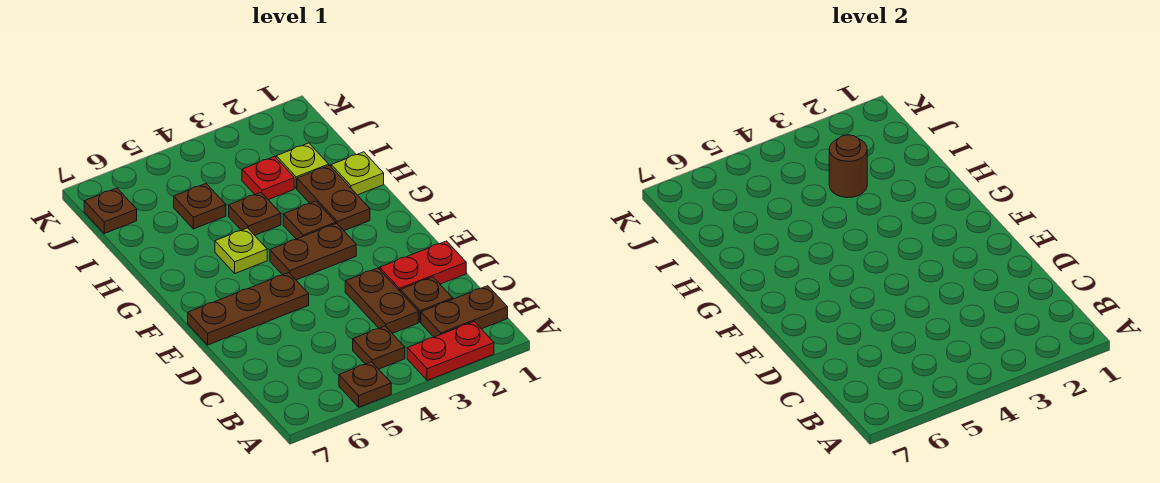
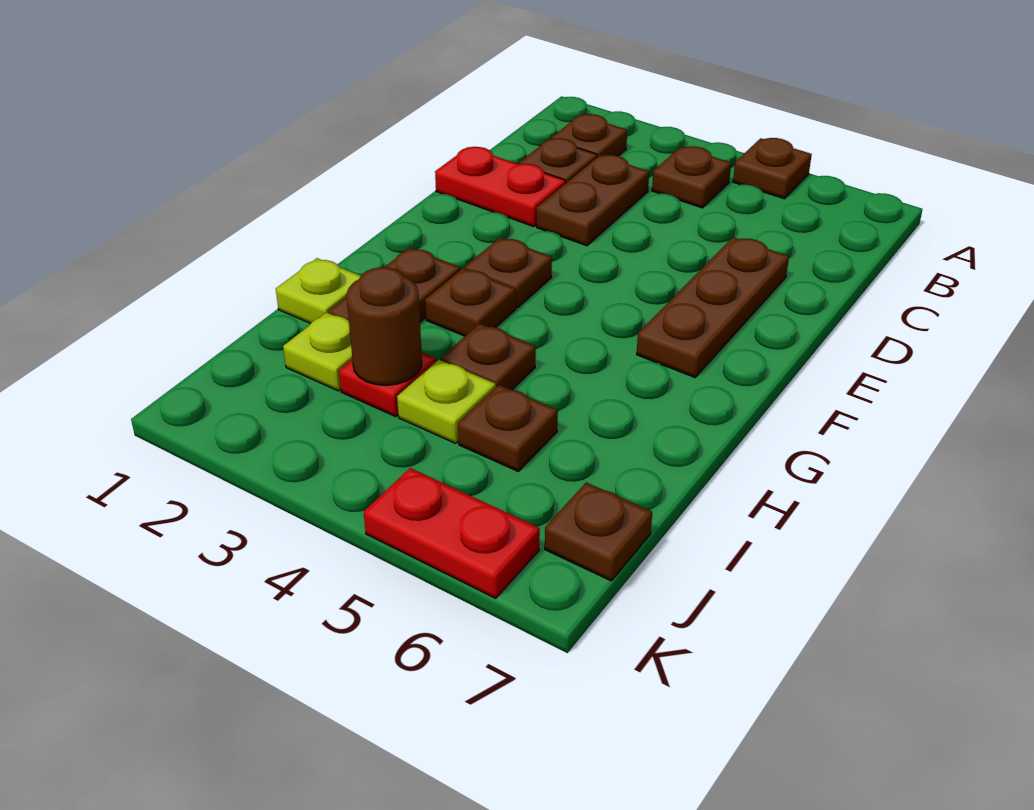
red 1x2 plate [407,322,494,380] -> red 1x2 plate moved to [364,468,540,598]
brown 1x2 plate [421,286,508,337] -> brown 1x1 plate [551,114,627,157]
brown 1x3 plate [188,273,309,345] -> brown 1x3 plate turned to [637,237,789,377]
brown 1x2 plate [270,223,356,280] -> brown 1x1 plate [465,238,552,308]
lime 1x1 plate [215,228,267,273] -> lime 1x1 plate moved to [397,360,496,443]

